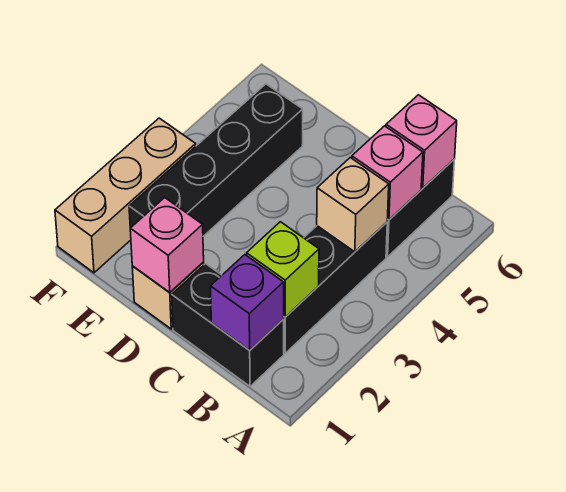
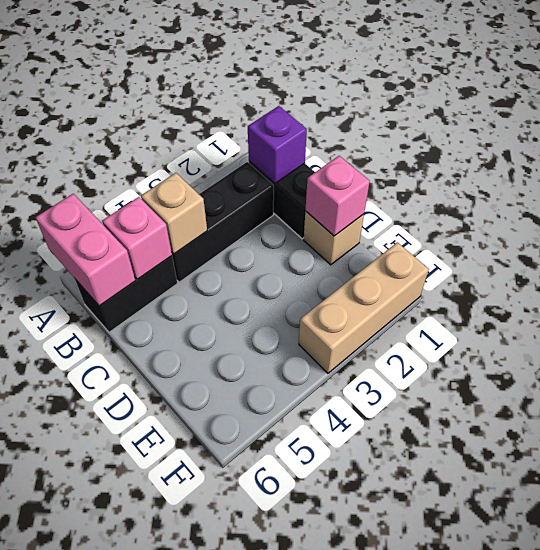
lime 1x1 brick [247,222,319,317] -> none
pink 1x1 brick [386,95,457,188] -> pink 1x2 brick [35,194,135,306]
black 1x4 brick [129,84,303,236] -> none

